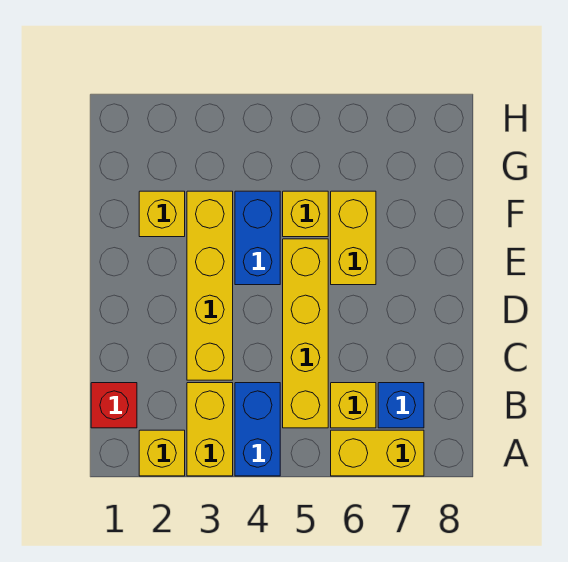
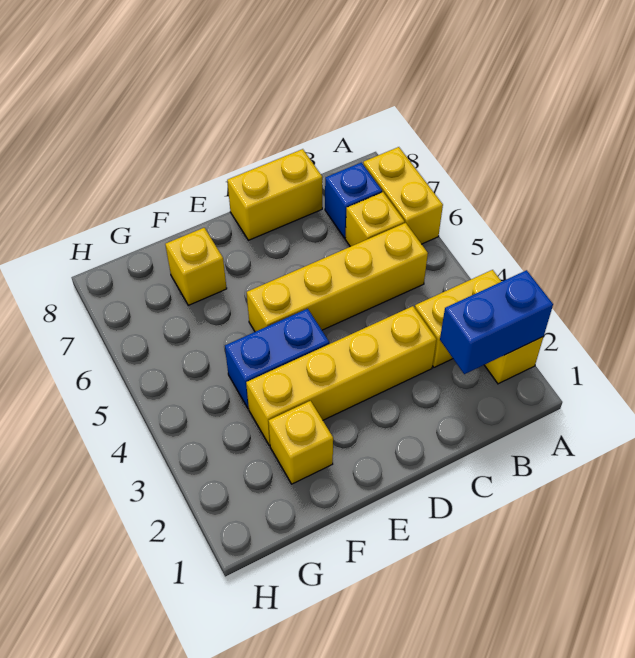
blue 1x2 brick [235,383,280,476] -> blue 1x2 brick moved to [440,270,553,374]
red 1x1 brick [91,383,137,428] -> none
yellow 1x2 brick [331,191,376,285] -> yellow 1x2 brick moved to [227,149,322,240]
yellow 1x1 brick [283,191,328,237] -> yellow 1x1 brick moved to [165,228,227,305]

